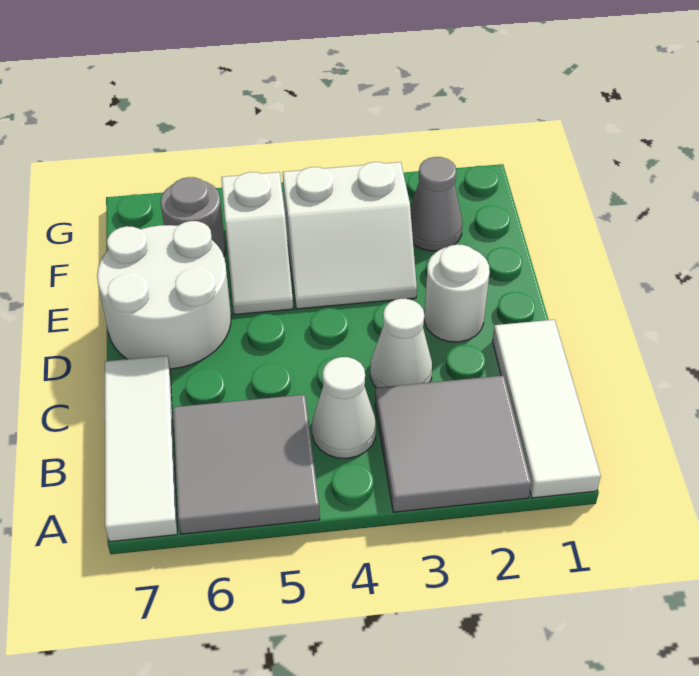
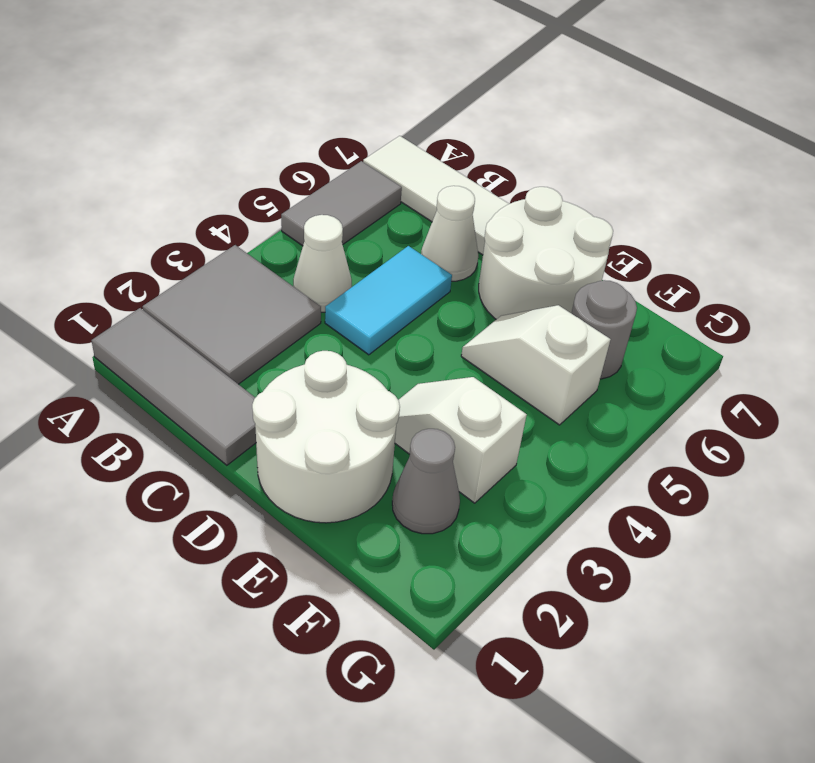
white 1x3 tile [493,320,601,498] -> grey 1x3 tile [92,308,256,465]
grey 2x2 tile [173,395,320,534] -> grey 1x2 tile [281,161,402,246]
white 1x1 cone [370,299,432,388] -> white 1x1 cone moved to [421,186,478,281]
none -> cyan 1x2 tile [325,246,452,355]
white 1x1 round brick [424,244,490,342] -> white 2x2 round brick [252,351,400,523]
white 2x2 slope [283,162,417,309] -> white 1x2 slope [395,377,527,503]

